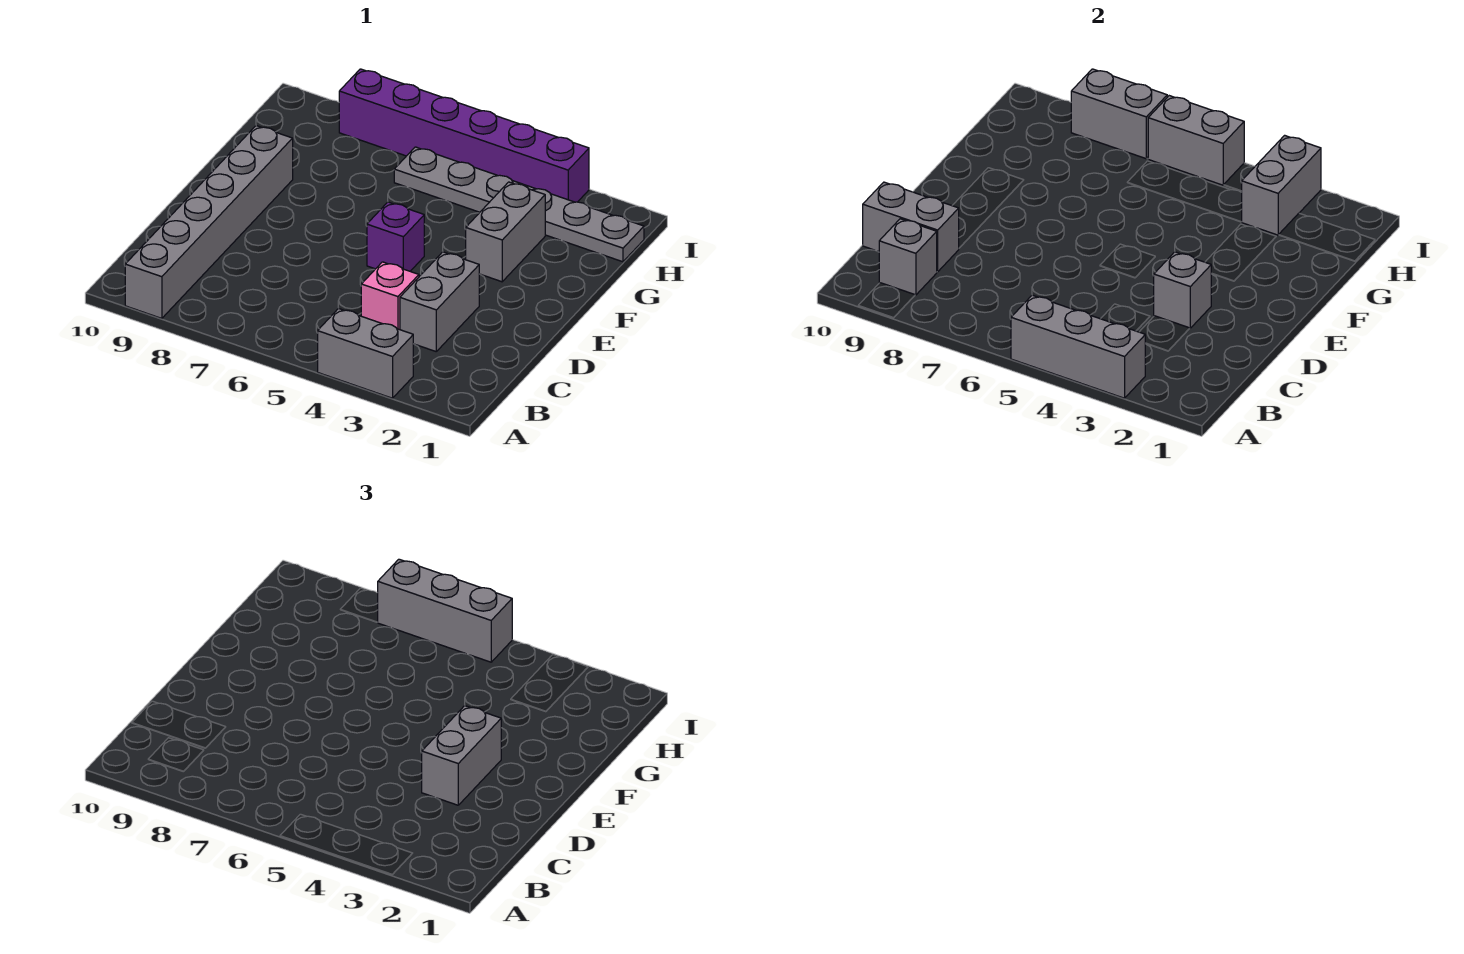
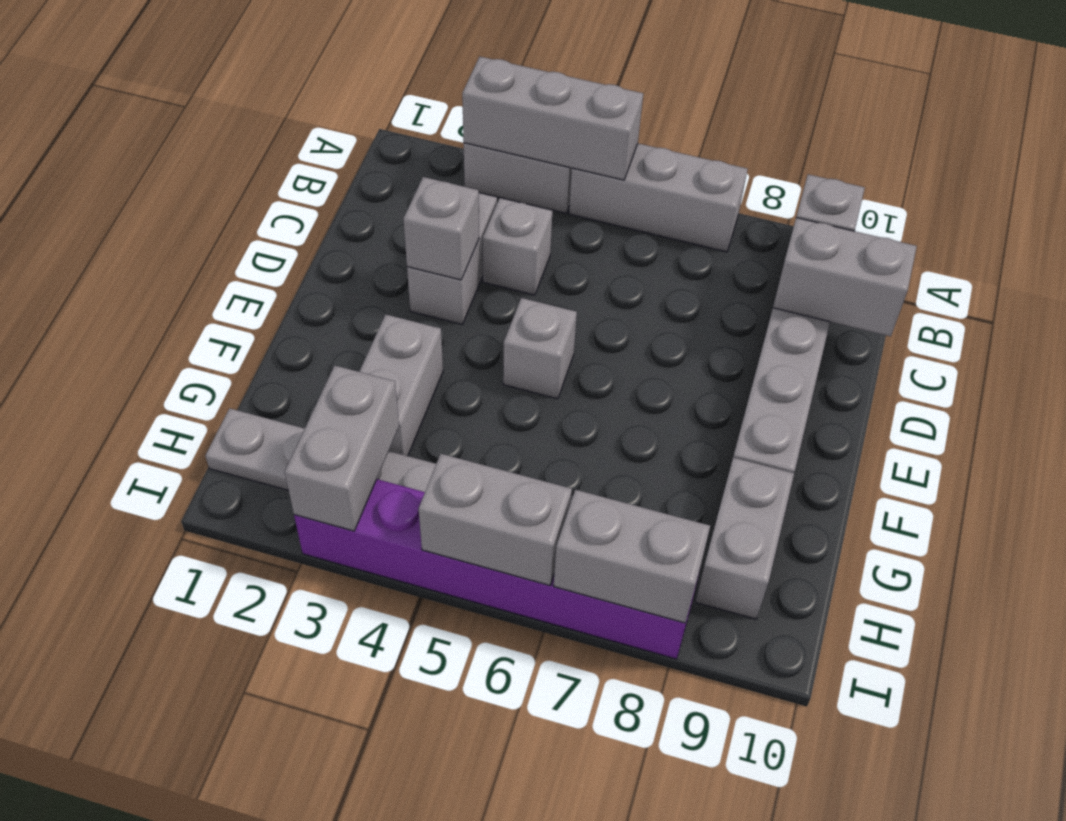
pink 1x1 brick [361,262,419,330] -> grey 1x1 brick [483,198,552,295]
grey 1x2 brick [422,706,501,805] -> grey 1x2 brick moved to [696,458,794,619]
purple 1x1 brick [367,202,424,271] -> grey 1x1 brick [503,298,577,399]
grey 1x3 brick [377,559,512,662] -> grey 1x3 brick moved to [569,143,748,252]

